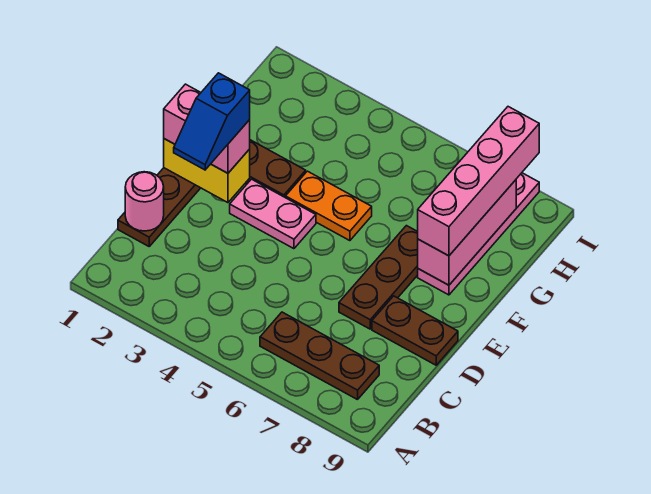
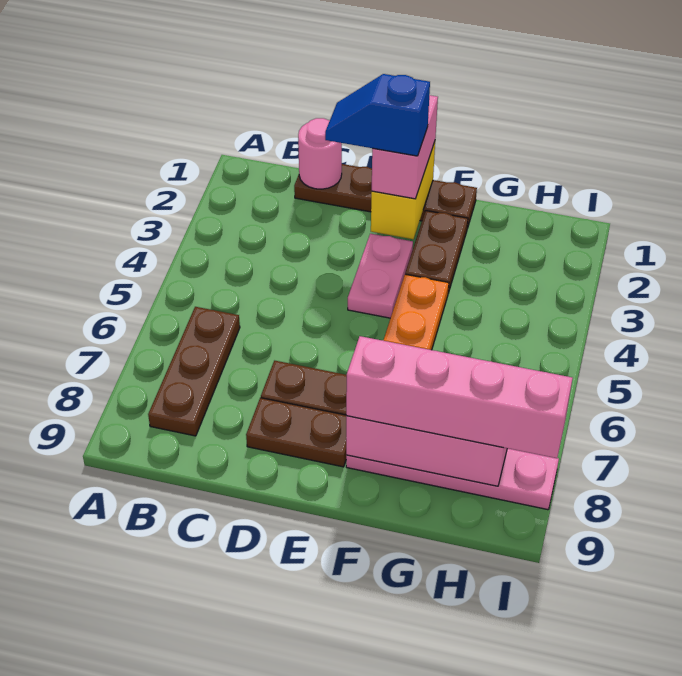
brown 1x2 plate [372,296,458,365] -> brown 1x2 plate turned to [246,398,346,467]

